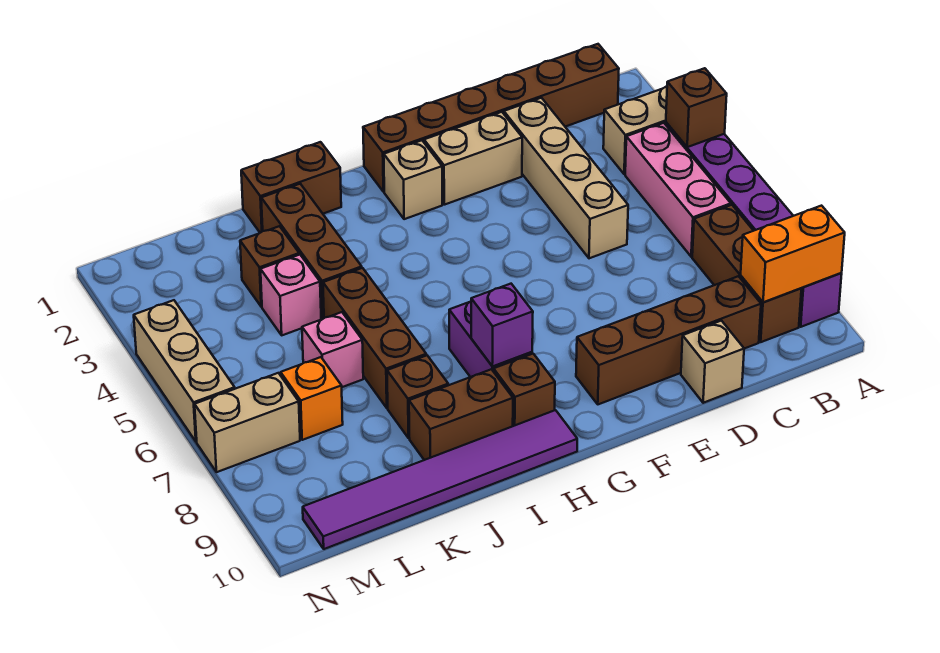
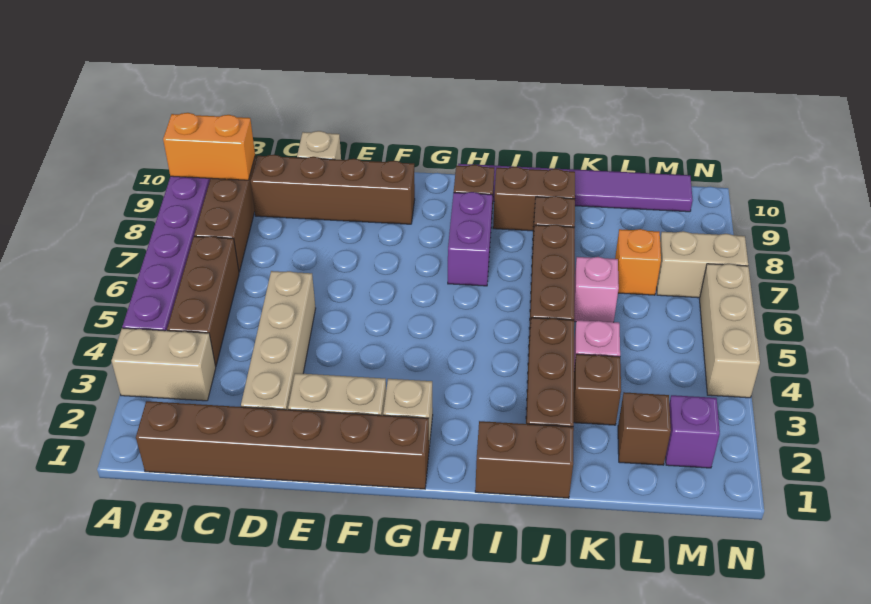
brown 1x1 brick [666,68,727,147] -> brown 1x1 brick moved to [618,392,671,465]
pink 1x3 brick [625,123,731,257] -> brown 1x3 brick [167,236,239,367]
purple 1x1 brick [471,284,533,366] -> purple 1x1 brick moved to [666,395,720,468]

